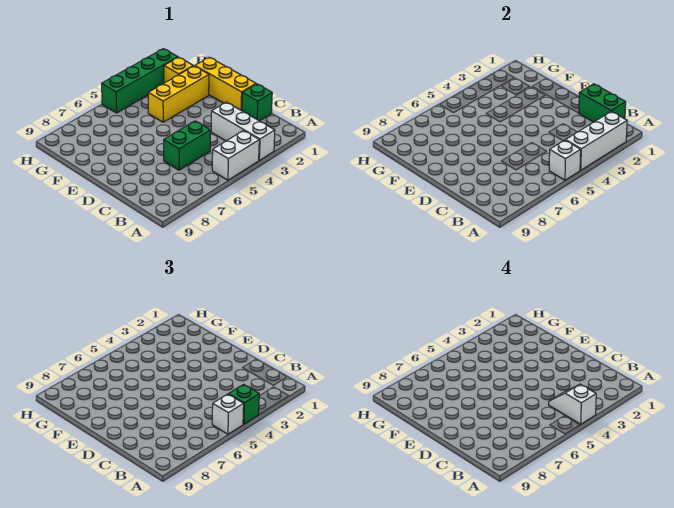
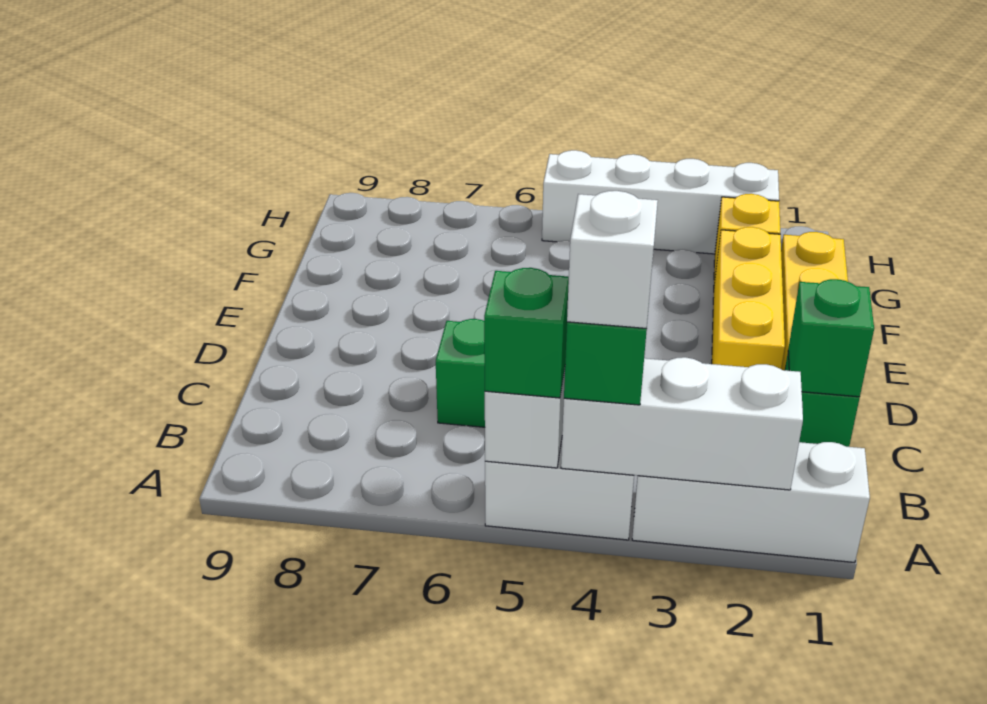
white 1x3 brick [211,102,275,160] -> white 1x3 brick turned to [632,442,870,563]
white 1x1 brick [212,394,244,434] -> green 1x1 brick [484,268,569,398]
green 1x2 brick [579,84,626,122] -> green 1x1 brick [788,279,874,397]
yellow 1x3 brick [148,66,209,122] -> yellow 1x3 brick turned to [712,227,785,369]
green 1x4 brick [102,49,178,113] -> white 1x4 brick [542,150,779,254]

